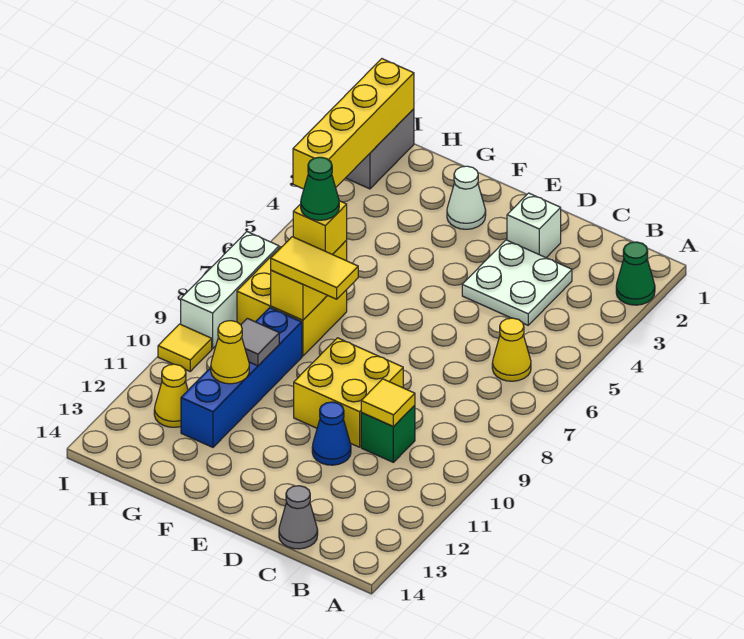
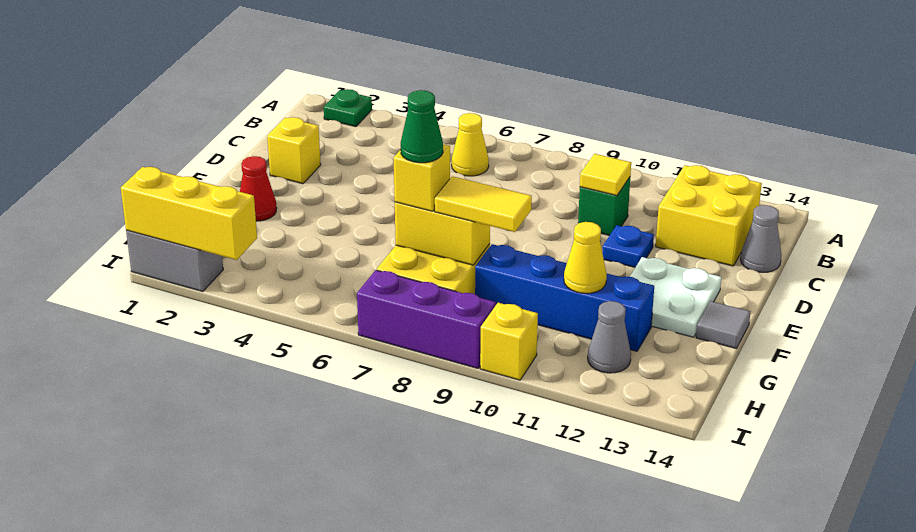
green 1x1 cone [616,242,655,305] -> green 1x1 plate [324,89,372,127]
white 2x2 plate [462,240,572,325] -> white 2x2 plate moved to [630,257,721,337]
white 1x1 brick [507,193,561,258] -> yellow 1x1 brick [267,117,321,184]
yellow 2x2 brick [294,338,403,447] -> yellow 2x2 brick moved to [656,165,762,266]
blue 1x1 cone [312,402,351,465] -> blue 1x1 plate [602,225,654,267]
white 1x1 cone [447,166,486,229] -> red 1x1 cone [240,156,277,221]
yellow 1x2 tile [271,237,358,299] -> yellow 1x2 tile turned to [435,176,532,232]
grey 1x1 tile [241,318,279,366] -> grey 1x1 tile moved to [696,301,750,349]
yellow 1x1 cone [154,364,188,427] -> grey 1x1 cone [588,301,631,373]
yellow 1x4 brick [293,59,414,189] -> yellow 1x3 brick [121,167,257,260]
white 1x3 brick [181,232,279,349] -> purple 1x3 brick [357,270,496,368]
yellow 1x1 tile [158,324,212,371] -> yellow 1x1 brick [480,303,538,380]

